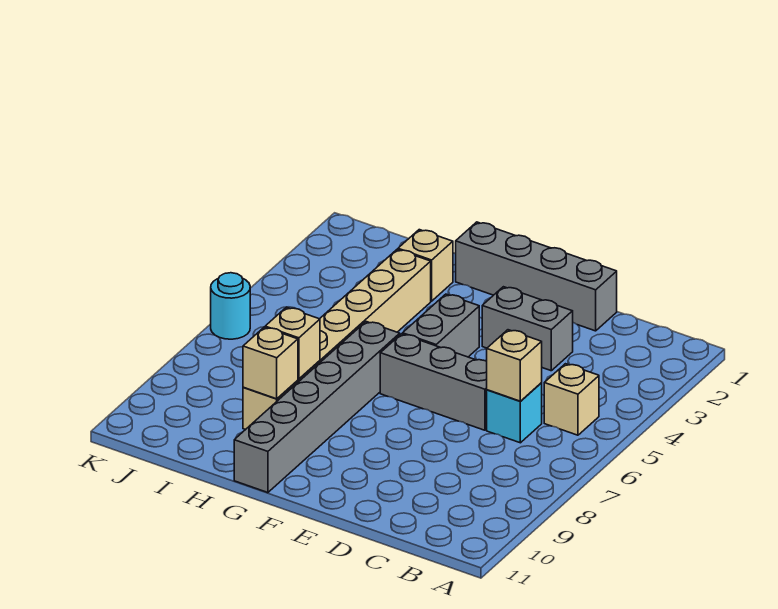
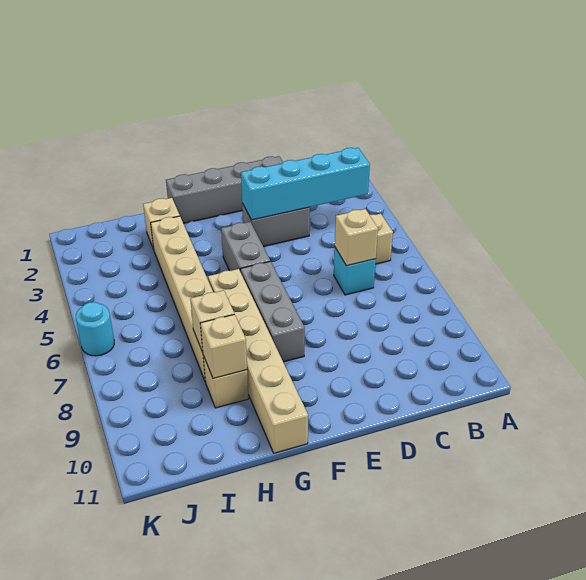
none -> cyan 1x4 brick [241,148,370,220]
grey 1x3 brick [380,334,487,430] -> grey 1x3 brick turned to [240,261,305,362]
grey 1x6 brick [234,322,400,493] -> tan 1x6 brick [208,269,308,453]

